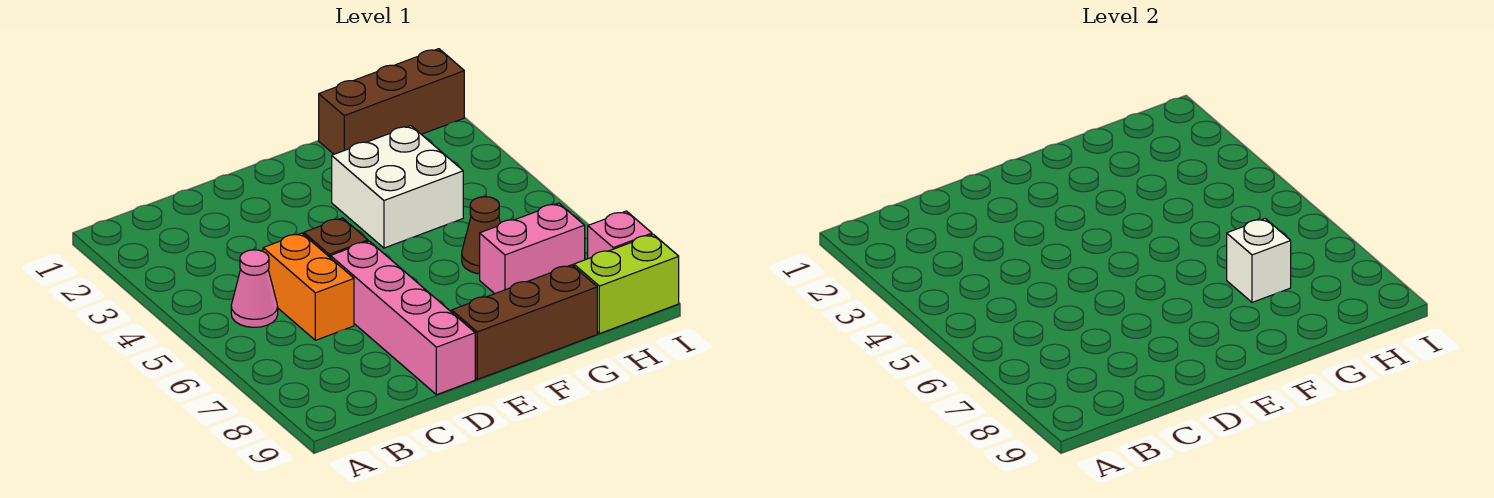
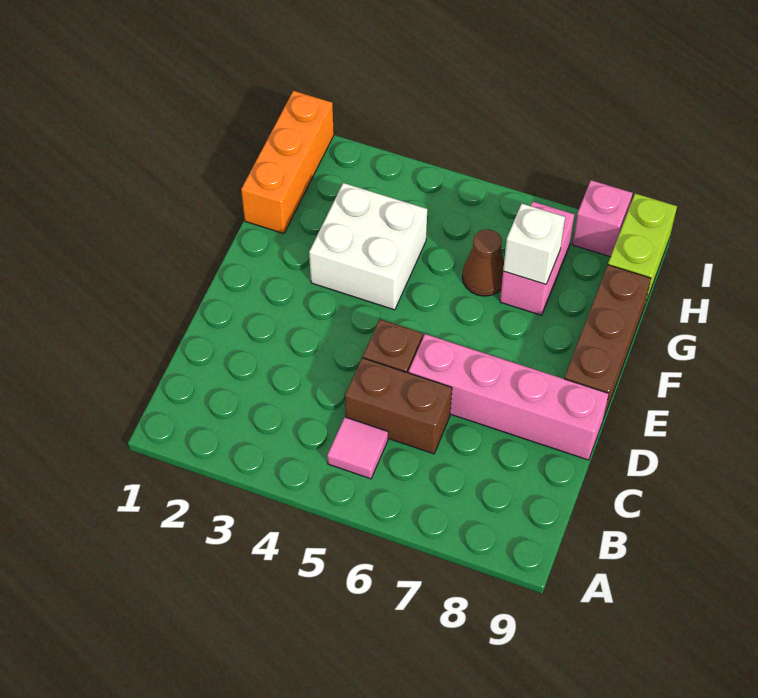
pink 1x1 cone [231,250,278,327] -> pink 1x1 tile [327,417,388,479]
orange 1x2 brick [263,233,354,340] -> brown 1x2 brick [345,358,452,454]
brown 1x3 brick [319,49,464,154] -> orange 1x3 brick [241,91,334,234]

